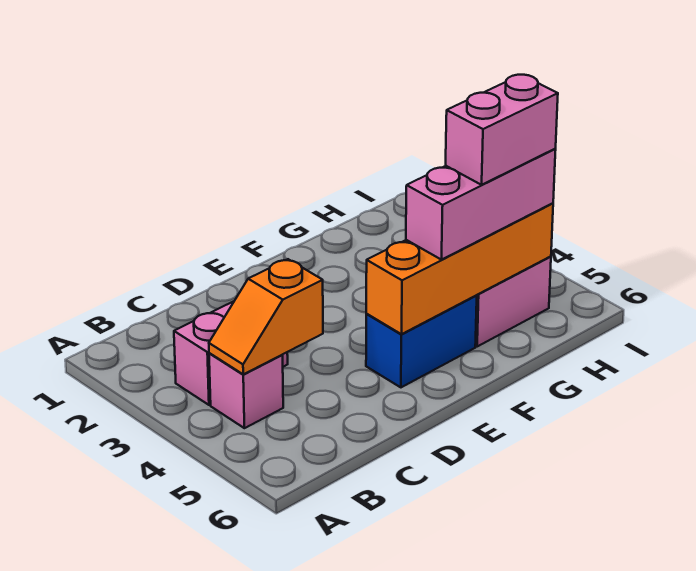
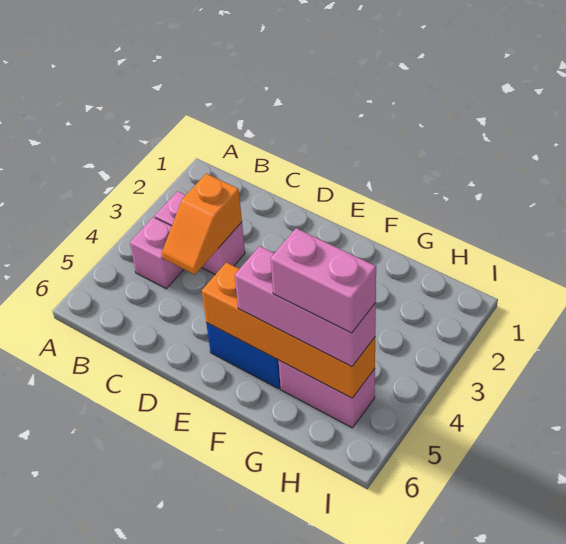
orange 1x2 slope [209,259,323,374] -> orange 1x2 slope turned to [162,174,242,275]

